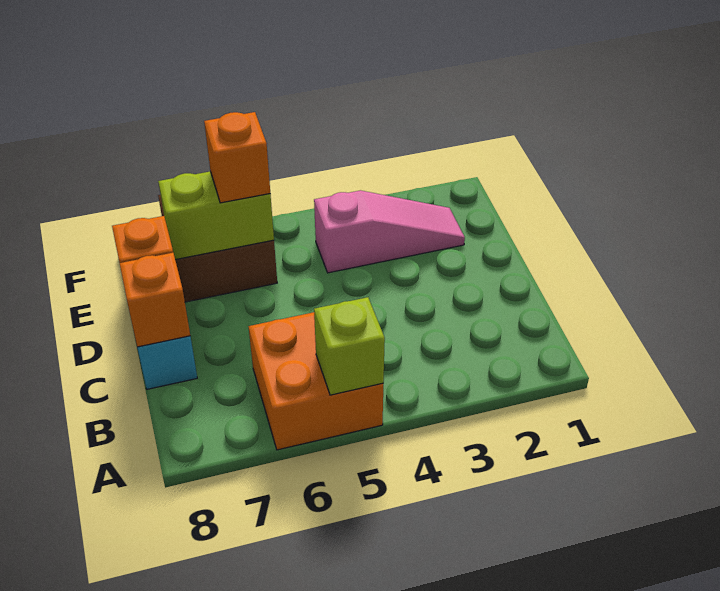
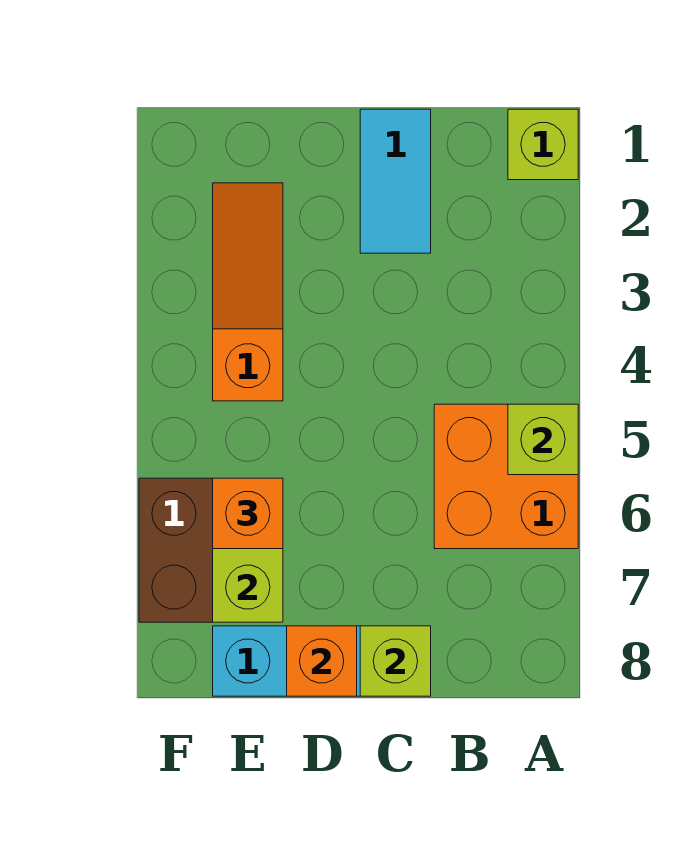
none -> lime 1x1 brick [508,109,578,180]
none -> cyan 1x2 tile [360,109,431,253]
orange 1x1 brick [120,253,190,347] -> lime 1x1 brick [360,626,431,696]
pink 1x3 slope [314,190,465,273] -> orange 1x3 slope [213,183,283,401]

